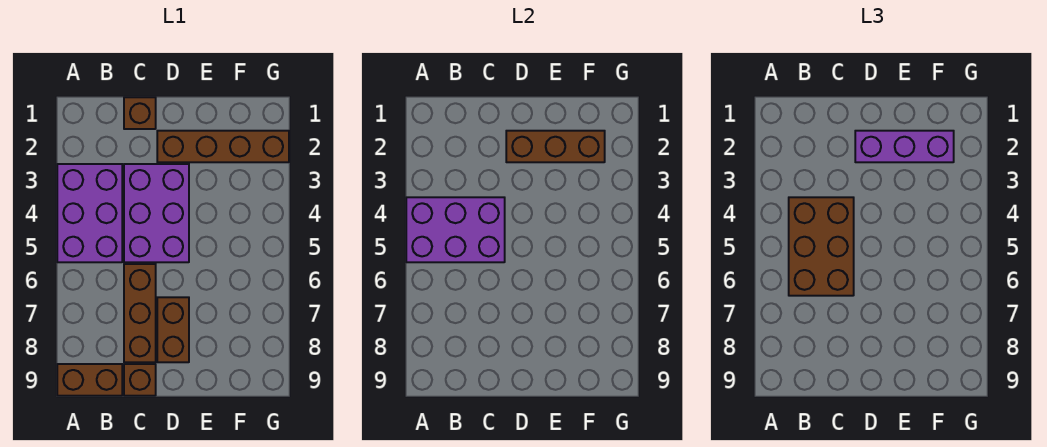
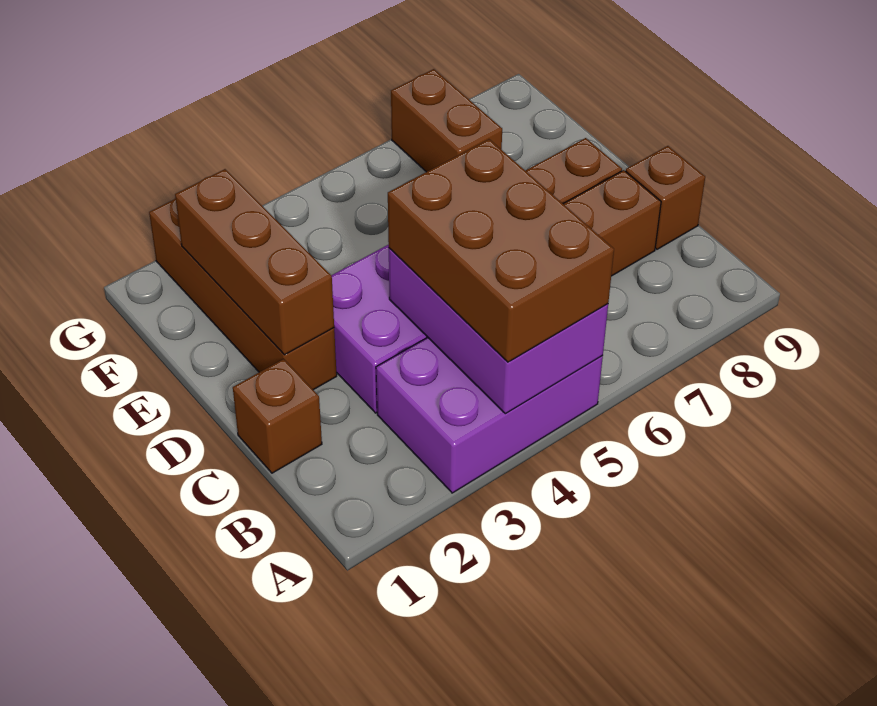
brown 1x2 brick [57,364,122,396] -> brown 1x2 brick moved to [391,69,502,172]
brown 2x3 brick [789,197,854,296] -> brown 2x3 brick turned to [388,139,614,362]
purple 1x3 brick [855,131,954,162] -> none

